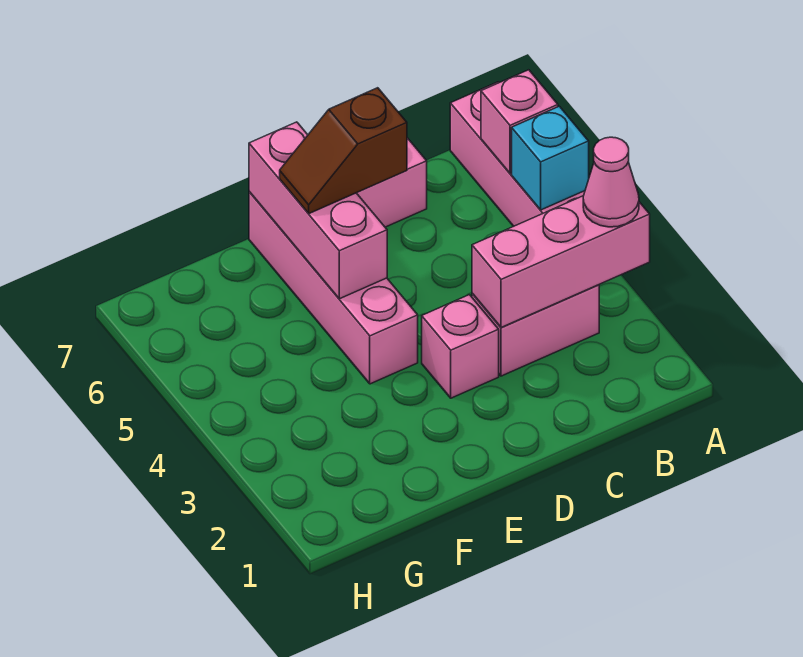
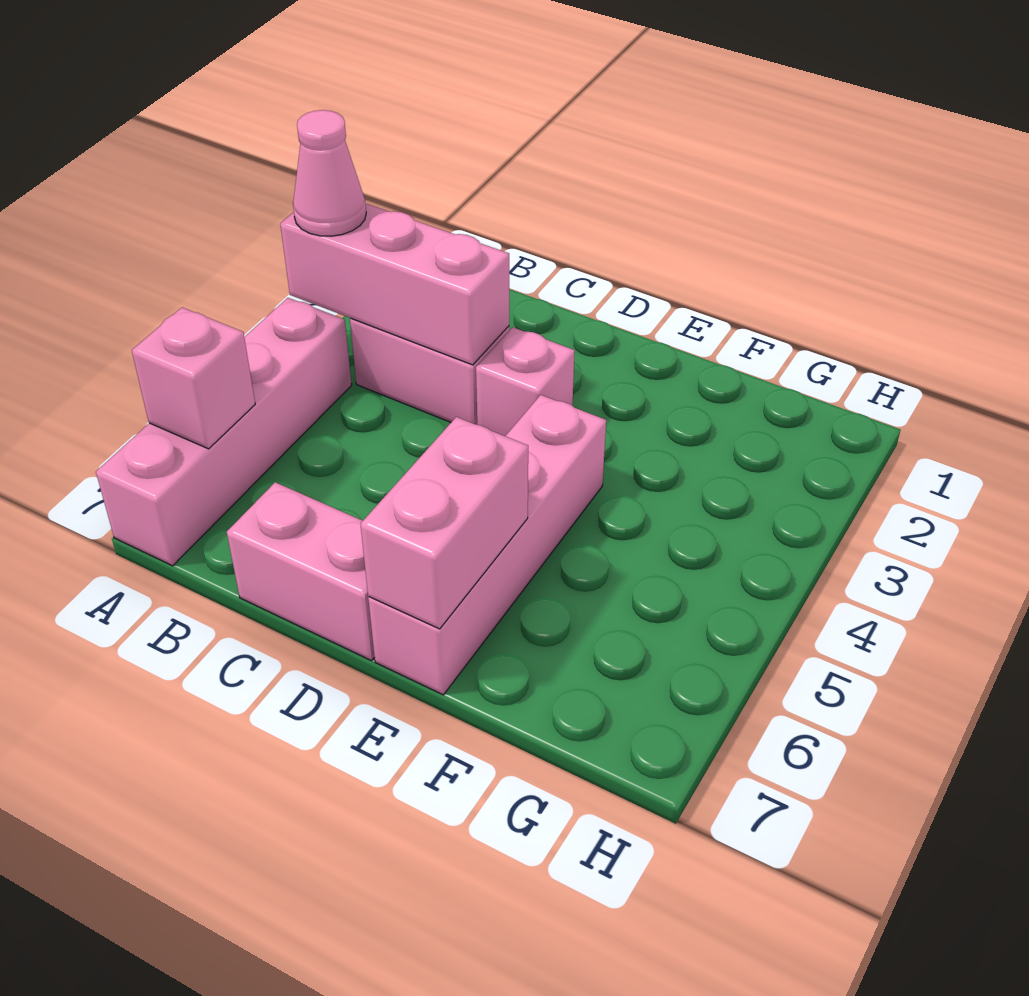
cyan 1x1 brick [512,106,589,210] -> none
brown 1x2 slope [280,88,407,214] -> none
pink 1x3 brick [249,122,387,299] -> pink 1x2 brick [361,417,528,629]

